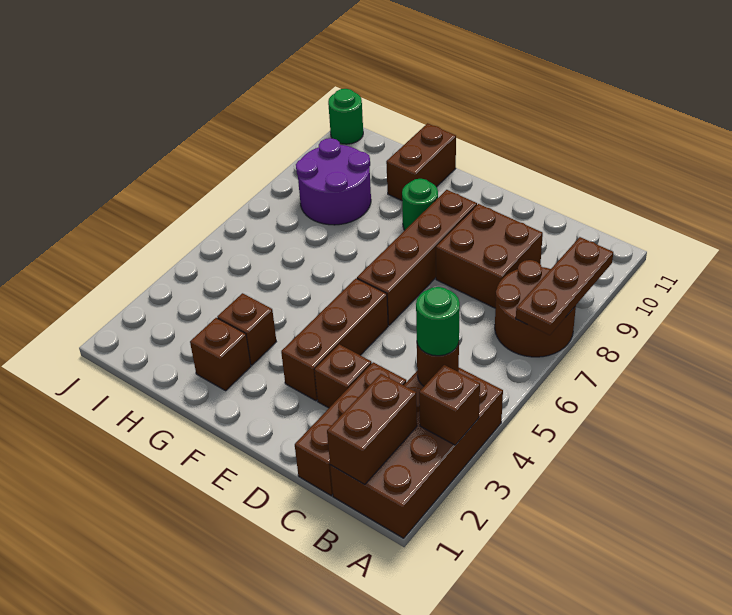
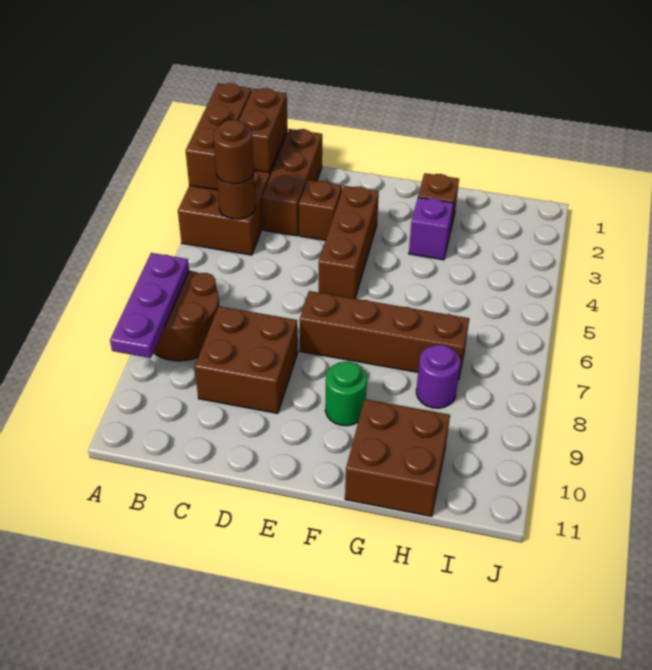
brown 1x1 brick [419,365,480,445] -> brown 1x3 brick [186,83,251,190]
brown 1x3 plate [516,237,613,335] -> purple 1x3 plate [110,253,189,358]
green 1x1 round brick [416,287,460,356] -> brown 1x1 round brick [213,120,254,184]
brown 1x4 brick [357,190,477,325] -> brown 1x4 brick turned to [300,291,469,380]
brown 1x1 brick [217,293,276,365] -> purple 1x1 brick [409,197,453,260]
brown 1x2 brick [386,123,456,201] -> brown 2x2 brick [345,399,450,517]
purple 2x2 round brick [296,138,371,225] -> purple 1x1 round brick [416,345,460,408]
green 1x1 round brick [328,89,363,144] -> none

